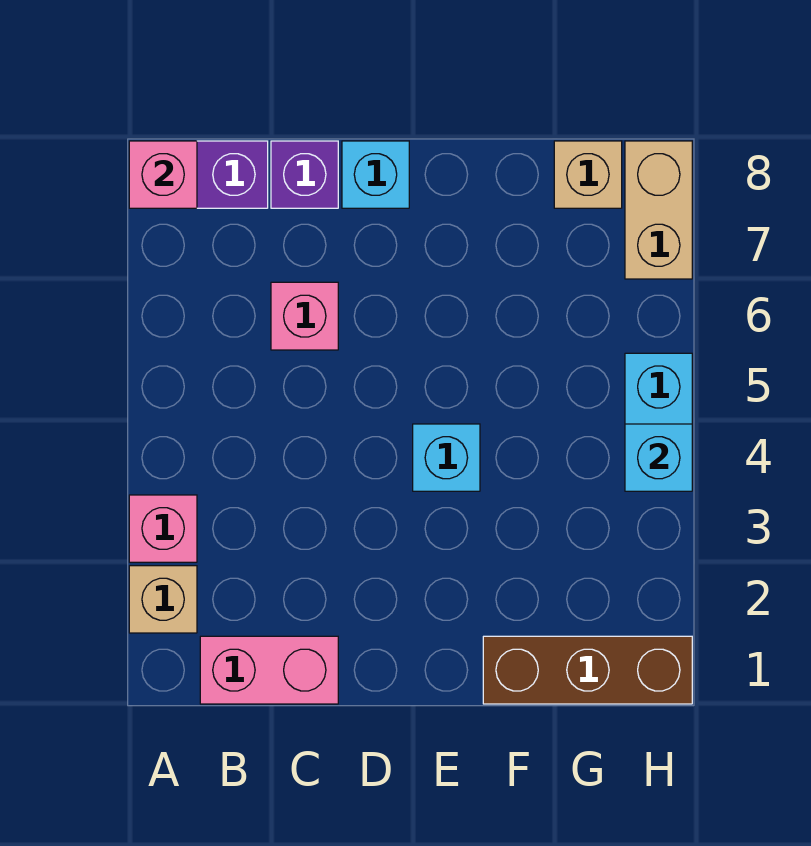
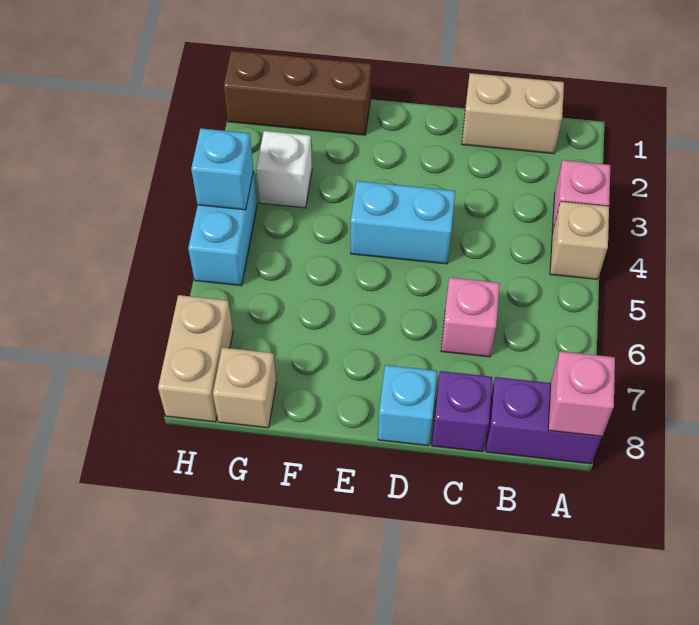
tan 1x1 brick [129,566,197,633] -> tan 1x1 brick moved to [550,201,609,279]
pink 1x2 brick [200,636,338,704] -> tan 1x2 brick [462,73,564,154]
cyan 1x1 brick [413,424,480,491] -> cyan 1x2 brick [351,181,455,264]
none -> white 1x1 brick [256,131,312,208]

